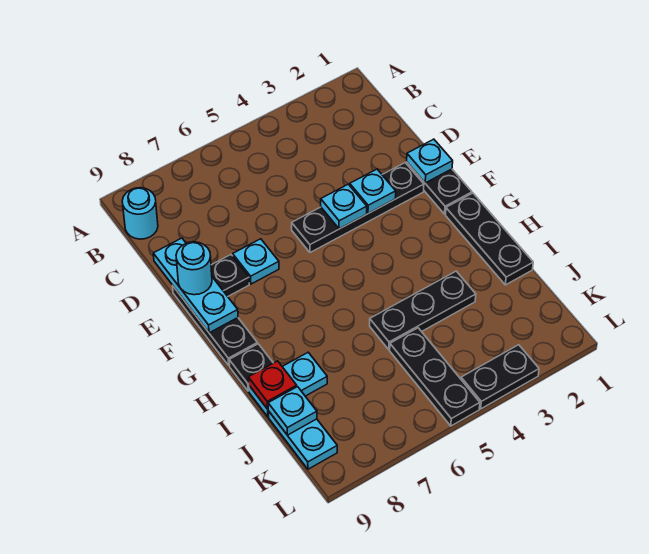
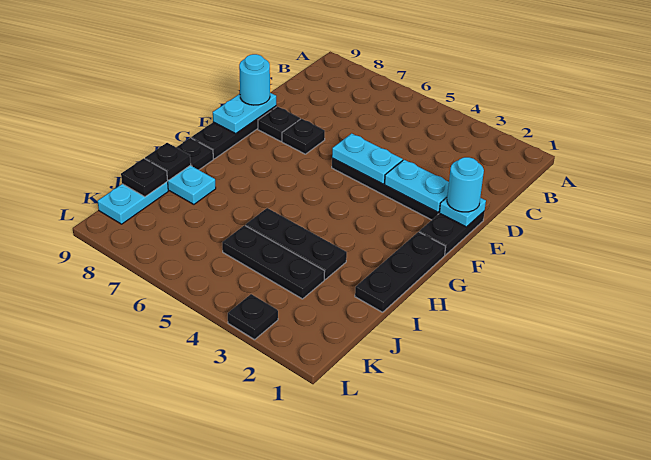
cyan 1x1 round brick [122,188,158,239] -> cyan 1x1 round brick moved to [447,157,484,212]
cyan 1x3 plate [153,238,238,333] -> cyan 1x2 plate [213,93,276,133]
cyan 1x1 plate [350,169,396,213] -> cyan 1x2 plate [384,160,449,212]
cyan 1x1 plate [321,184,367,229] -> cyan 1x2 plate [332,133,403,184]
cyan 1x1 plate [233,239,279,284] -> black 1x1 plate [282,119,325,154]
red 1x1 plate [248,361,297,409] -> black 1x1 plate [145,143,191,180]
black 1x3 plate [390,328,480,426] -> black 1x3 plate turned to [222,225,325,299]
cyan 1x1 plate [268,387,317,435] -> black 1x1 plate [121,158,168,197]
black 1x2 plate [461,345,539,409] -> black 1x1 plate [228,294,278,340]

